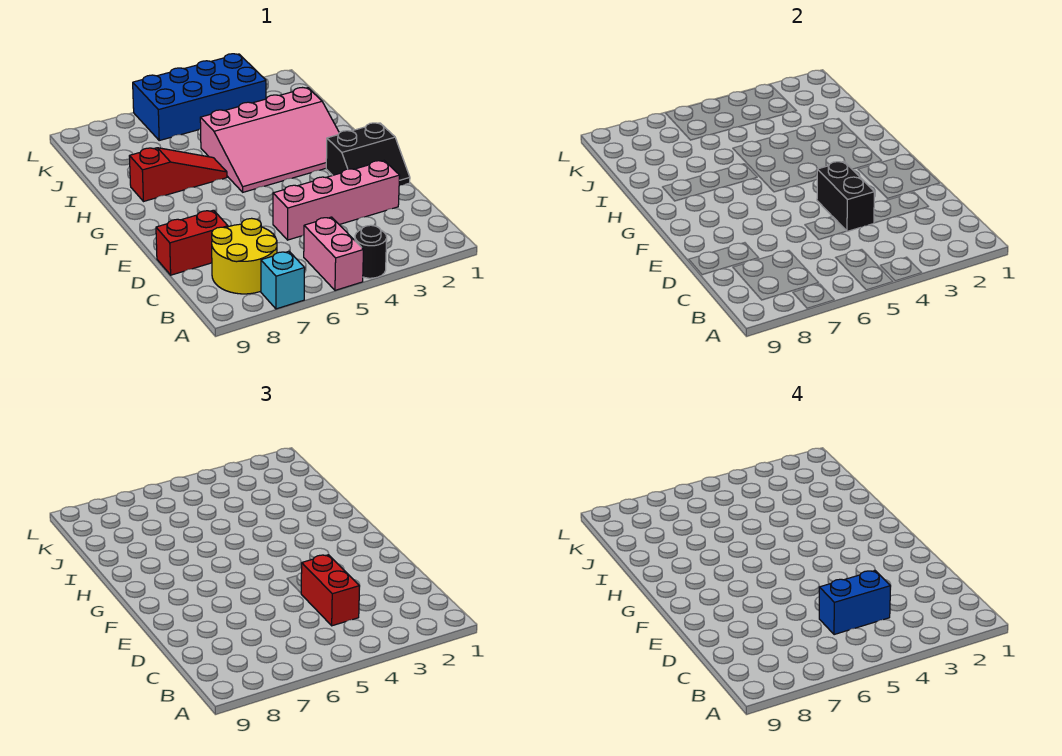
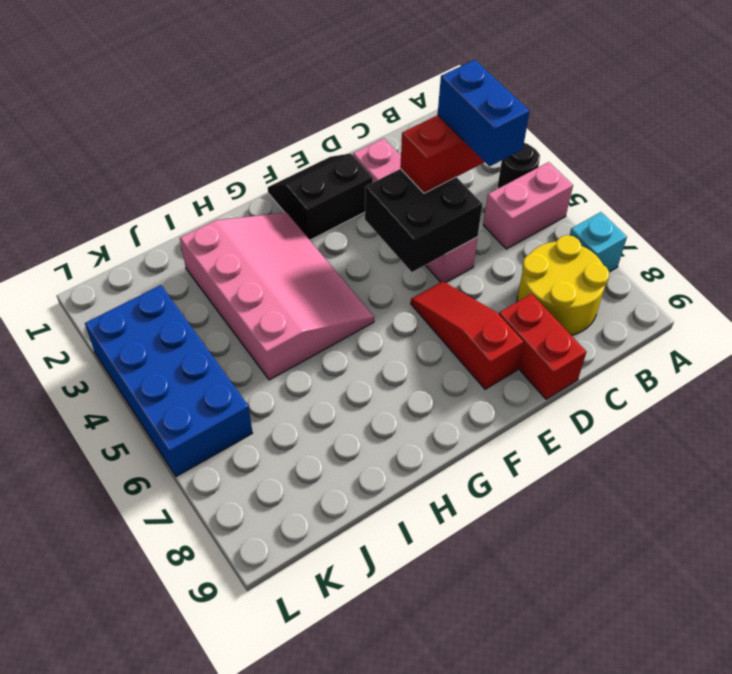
black 1x2 brick [817,161,874,231] -> black 2x2 brick [365,169,482,272]
black 2x2 slope [326,123,410,186] -> black 2x2 slope turned to [268,153,373,240]
red 1x3 slope [129,148,227,202] -> red 1x3 slope moved to [411,281,524,389]

